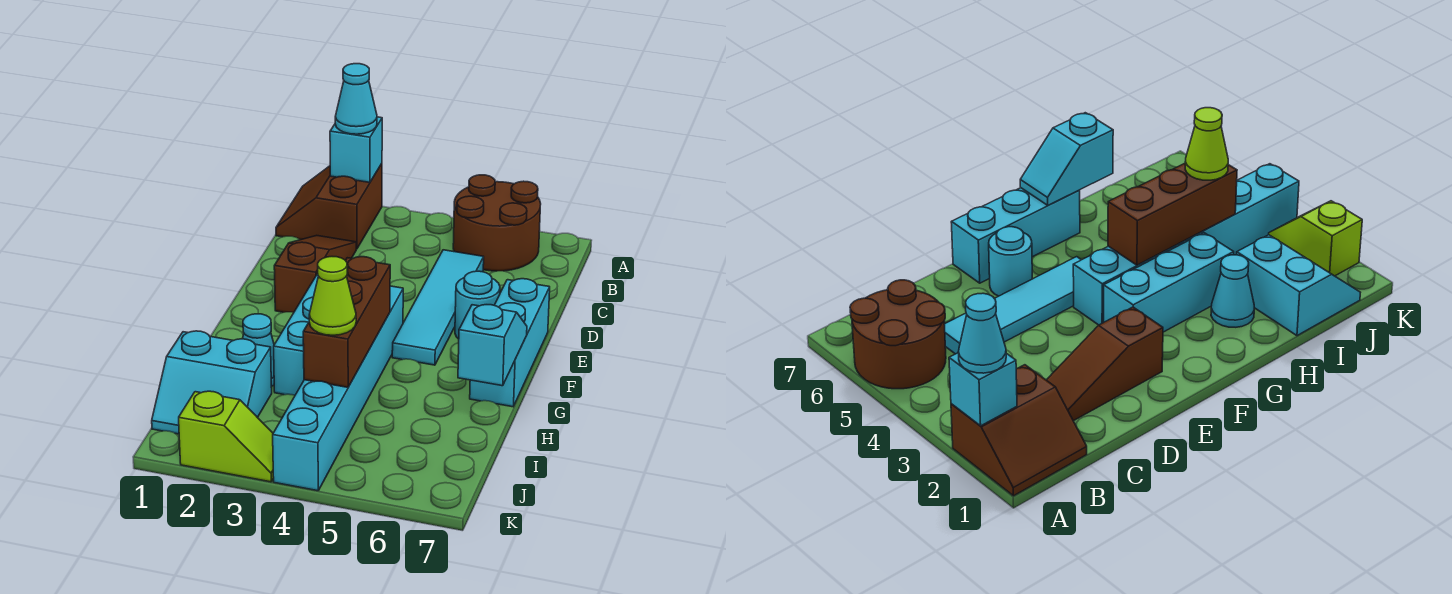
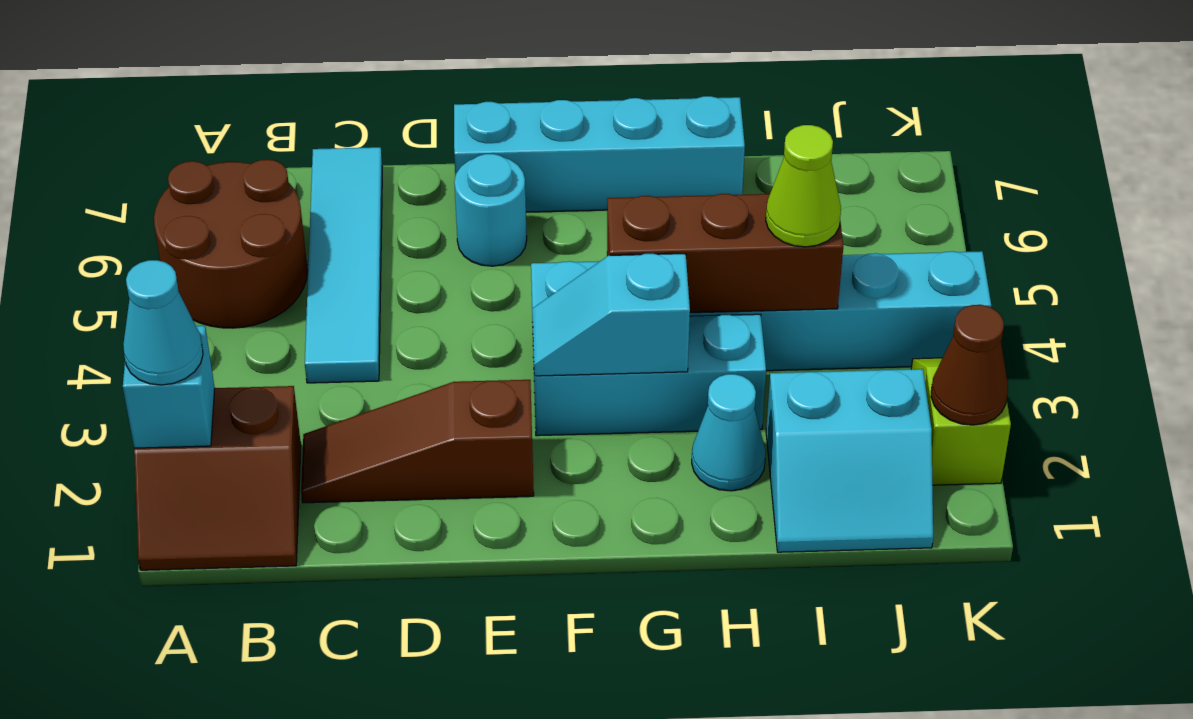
cyan 1x4 tile [392,250,484,365] -> cyan 1x4 tile turned to [305,147,382,383]
cyan 1x3 brick [470,279,550,407] -> cyan 1x4 brick [454,96,745,212]
cyan 1x2 slope [458,305,527,386] -> cyan 1x2 slope moved to [532,254,690,376]
cyan 2x2 slope [152,331,272,434] -> cyan 2x2 slope turned to [766,369,933,552]
none -> brown 1x1 cone [931,305,1008,425]

